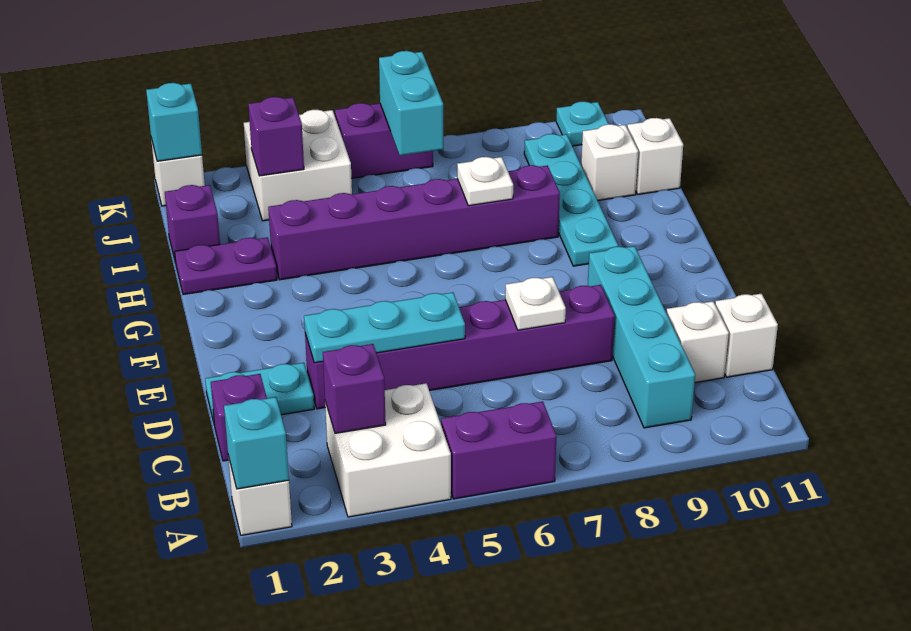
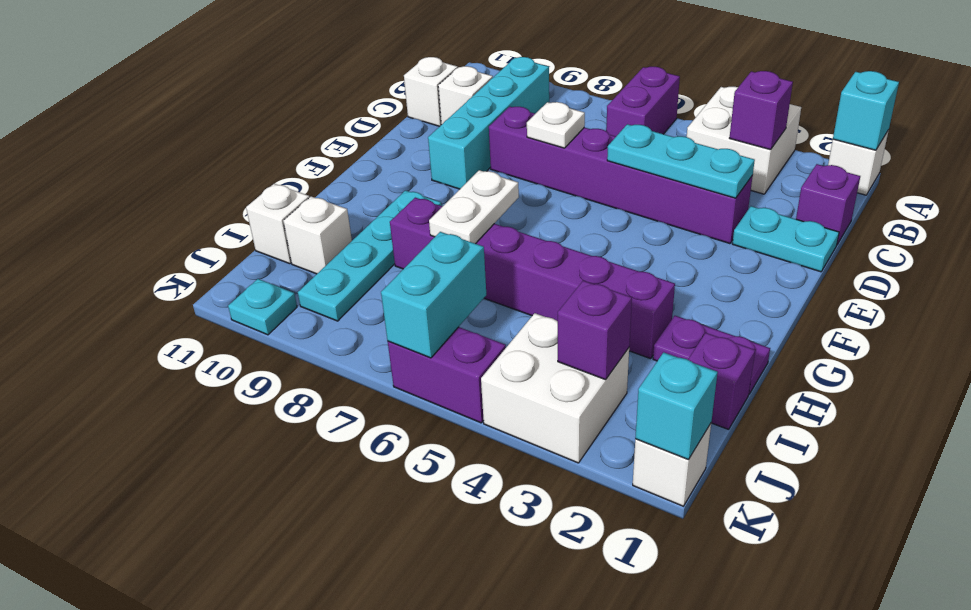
purple 1x2 brick [441,401,557,499] -> purple 1x2 brick turned to [606,67,680,136]
white 1x1 plate [457,157,513,206] -> white 1x2 plate [429,170,519,244]

